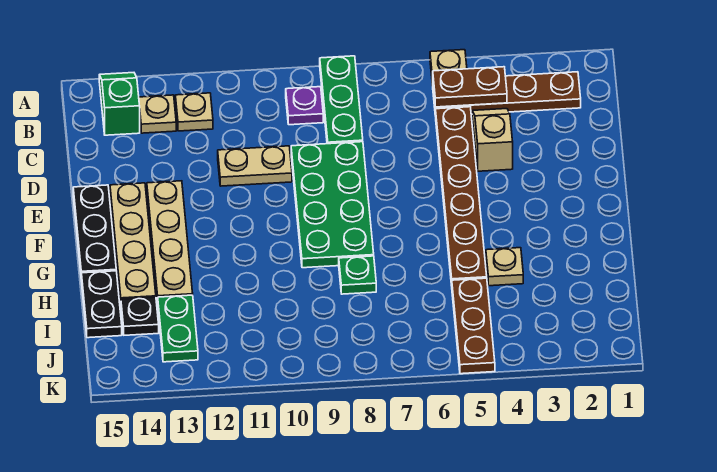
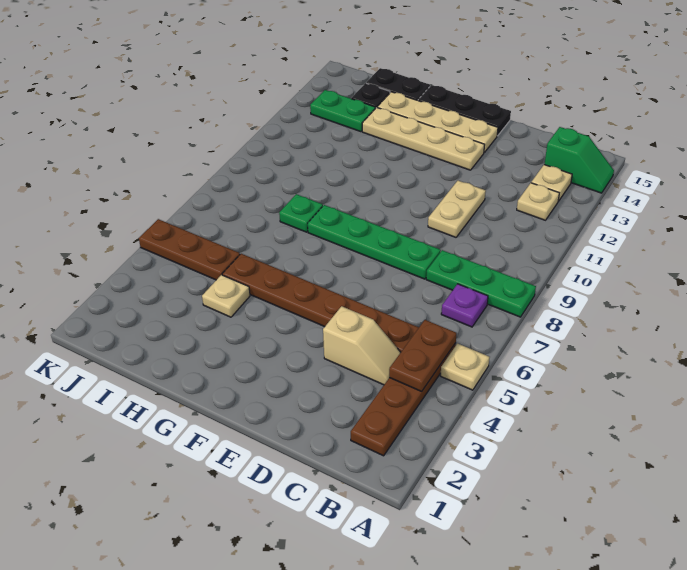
purple 1x1 plate [286,87,323,125] -> purple 1x1 plate moved to [441,284,488,327]
green 2x4 plate [291,142,374,268] -> green 1x4 plate [308,205,441,279]

